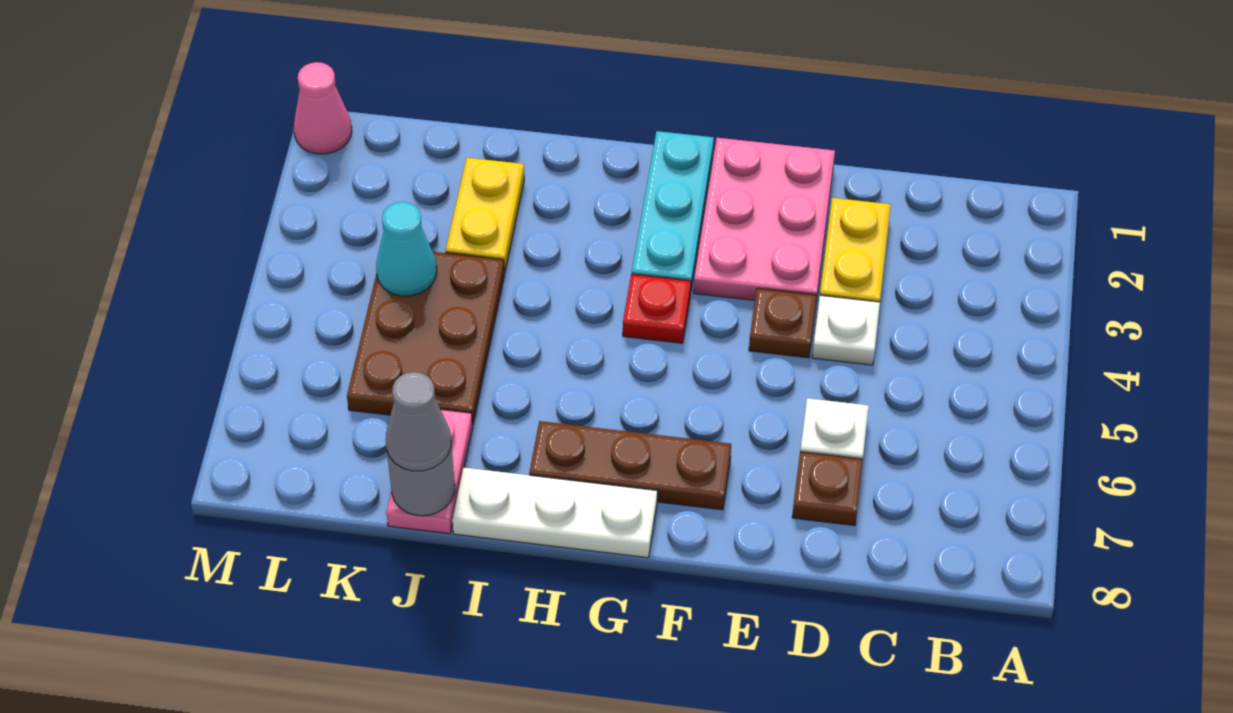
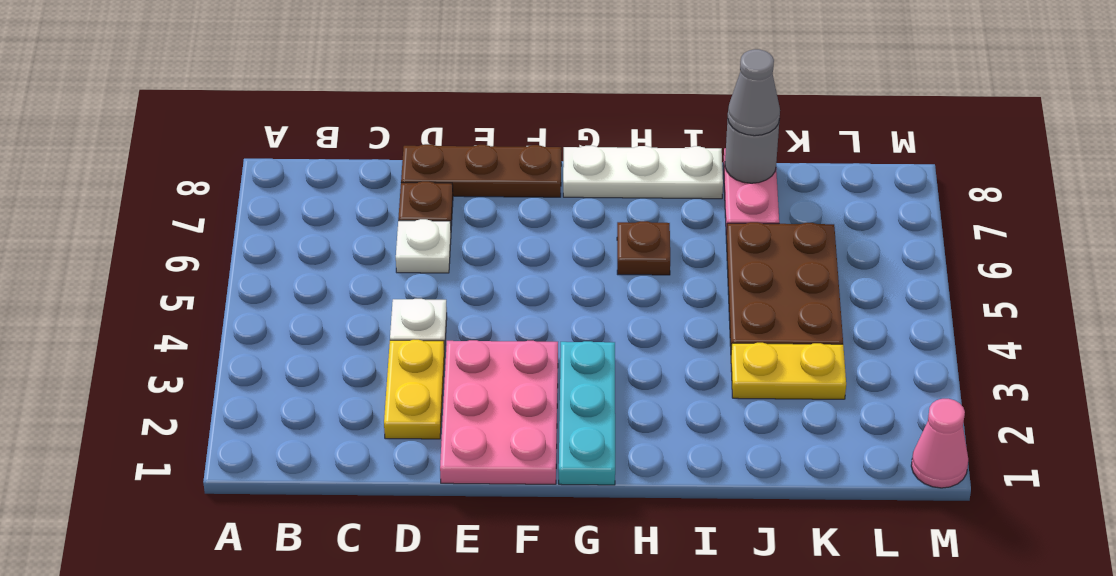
brown 1x1 plate [749,288,817,358] -> brown 1x1 plate moved to [617,221,670,275]
brown 1x3 plate [529,421,731,510] -> brown 1x3 plate moved to [401,144,561,197]
red 1x1 plate [623,274,691,343] -> none
yellow 1x2 plate [445,158,524,272] -> yellow 1x2 plate turned to [731,343,846,399]
cyan 1x1 cone [376,202,437,296] -> none

